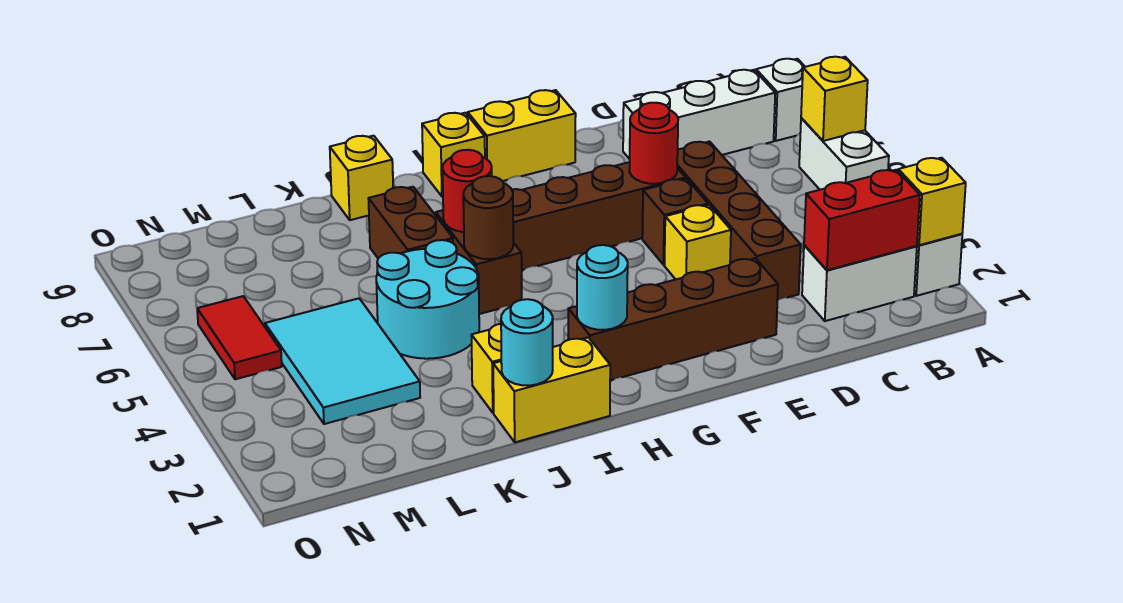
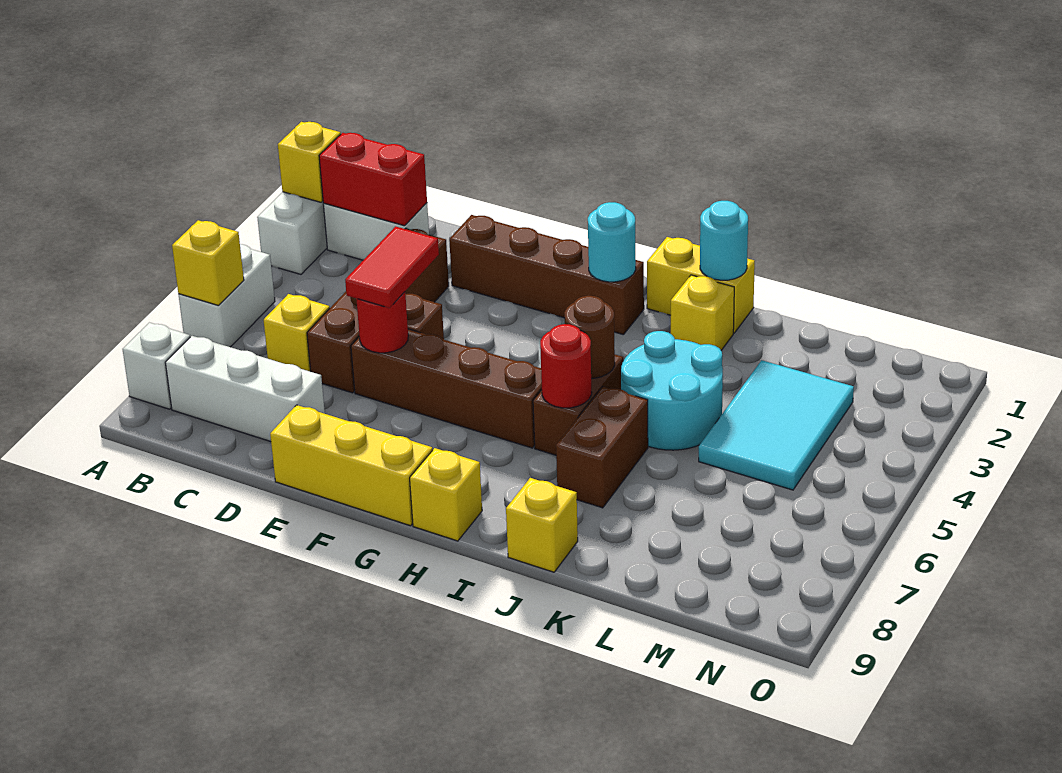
yellow 1x1 brick [664,205,731,279] -> yellow 1x1 brick moved to [264,294,330,372]
yellow 1x2 brick [468,90,576,181] -> yellow 1x3 brick [270,405,433,526]
red 1x2 tile [197,296,282,379] -> red 1x2 tile moved to [345,226,439,308]

